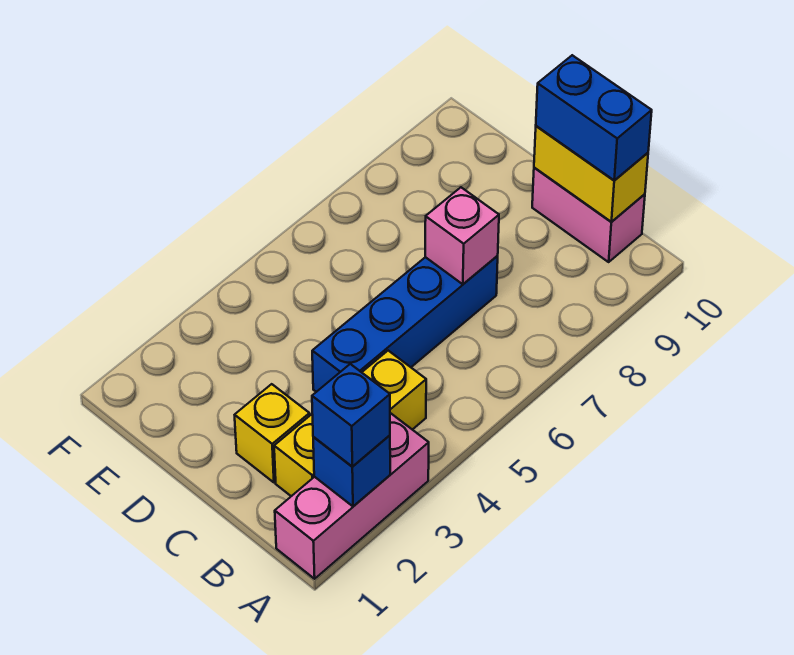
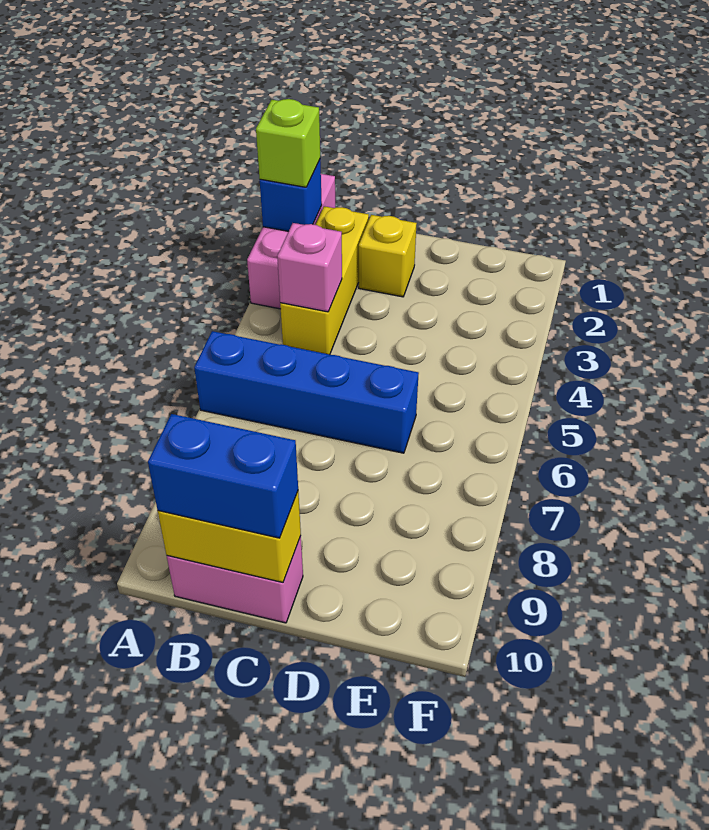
blue 1x1 brick [312,364,390,466] -> lime 1x1 brick [256,99,320,187]
blue 1x4 brick [312,256,498,392] -> blue 1x4 brick turned to [194,331,419,453]
pink 1x1 brick [425,187,499,284] -> pink 1x1 brick moved to [277,223,342,312]

